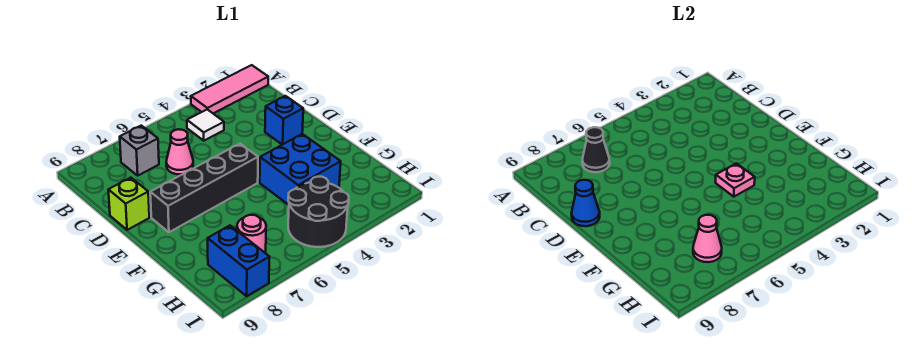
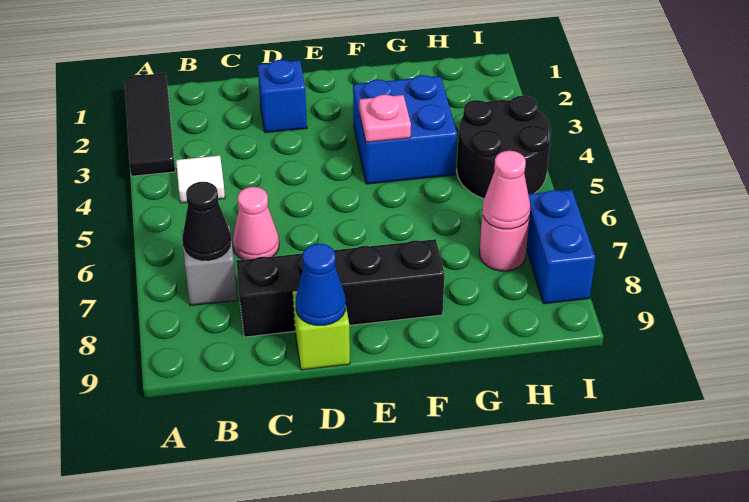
pink 1x3 tile [191,65,268,113] -> black 1x3 tile [124,73,175,176]
black 1x4 brick [150,144,258,232] -> black 1x4 brick turned to [236,239,444,337]
blue 1x2 brick [208,226,269,296] -> blue 1x2 brick turned to [526,190,596,304]

